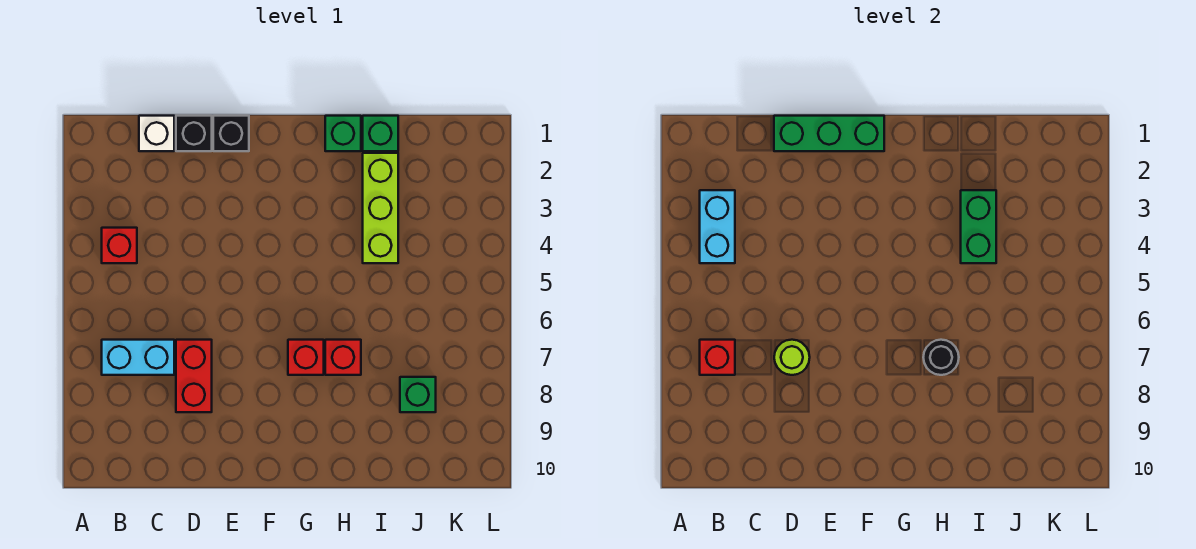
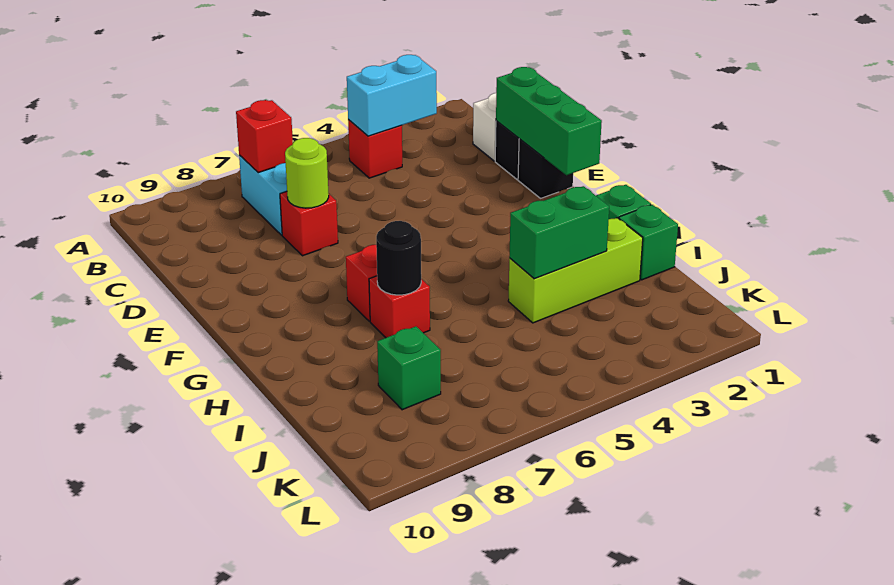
red 1x2 brick [176,340,212,412] -> red 1x1 brick [280,192,338,256]

